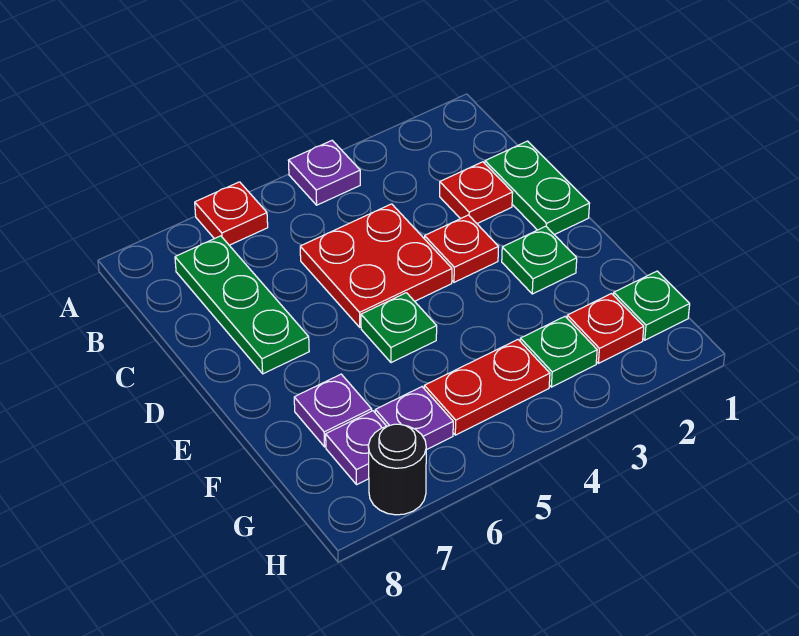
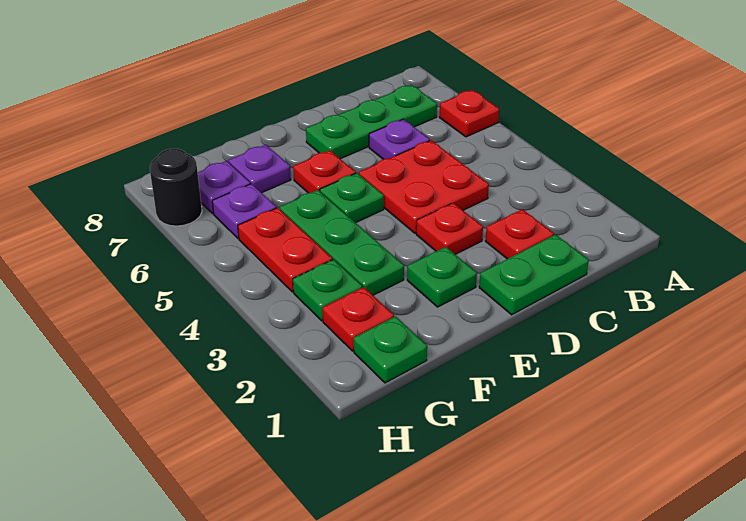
purple 1x1 plate [288,141,360,205] -> purple 1x1 plate moved to [369,119,430,159]
none -> red 1x1 plate [293,150,356,193]
none -> green 1x3 plate [280,190,404,295]

